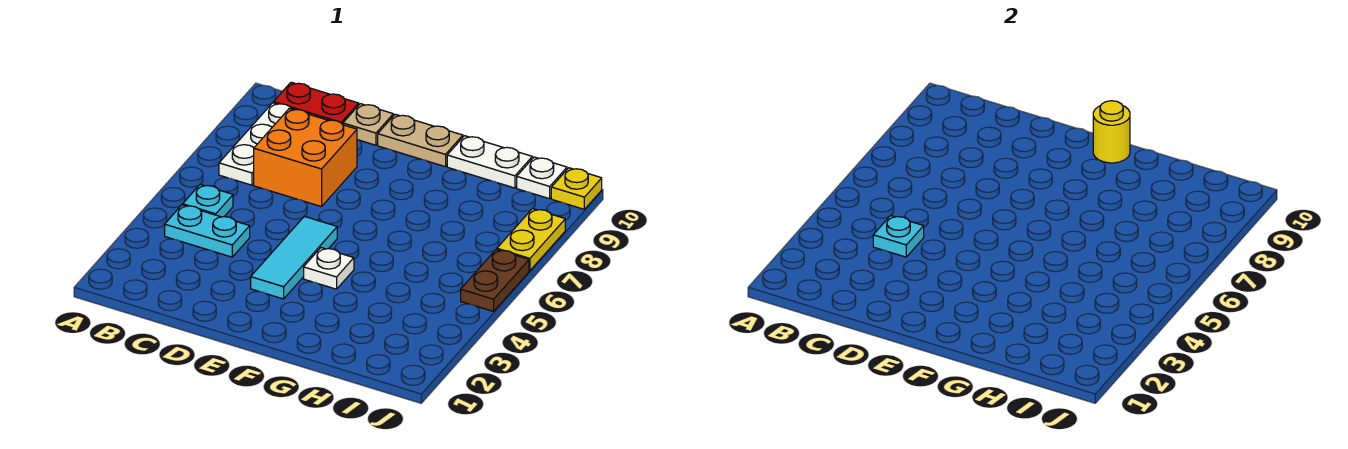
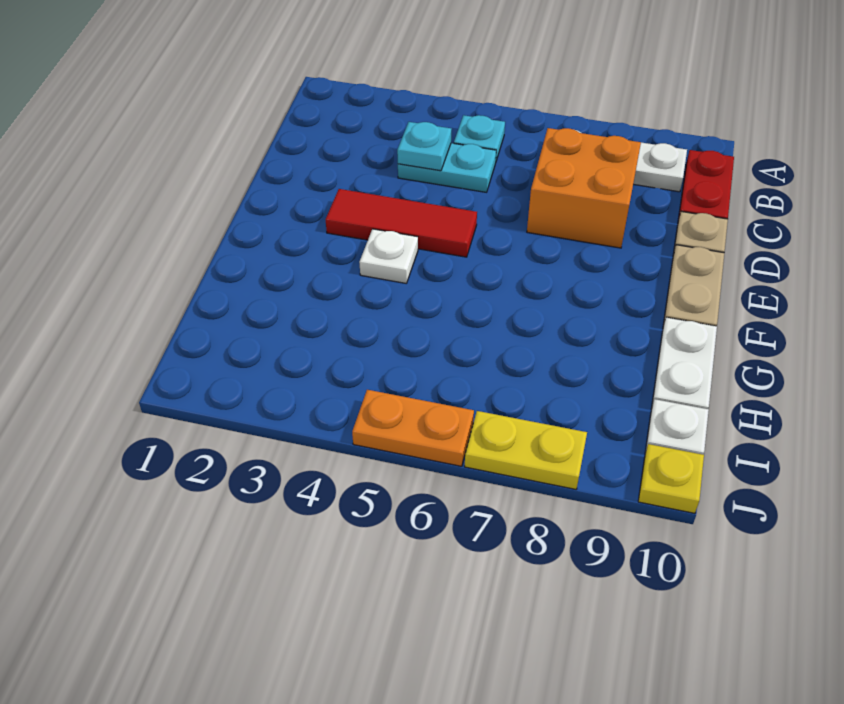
cyan 1x2 plate [165,205,250,257] -> cyan 1x2 plate turned to [398,143,496,192]
cyan 1x3 tile [251,216,337,299] -> red 1x3 tile [326,189,477,257]
yellow 1x1 round brick [1093,101,1130,163] -> none
brown 1x2 plate [461,249,529,311] -> orange 1x2 plate [352,390,474,466]

